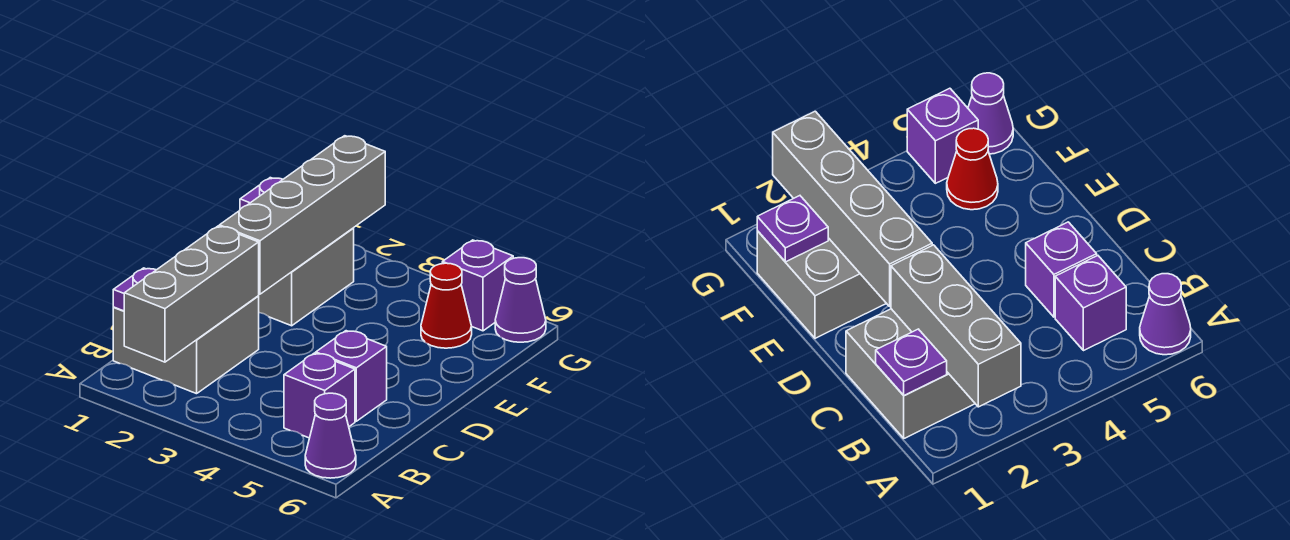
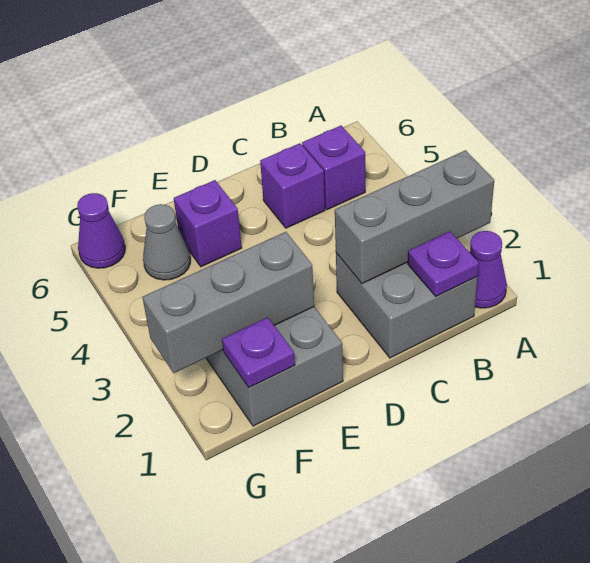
purple 1x1 cone [305,393,356,478] -> purple 1x1 cone moved to [470,231,507,308]
grey 1x4 brick [219,136,385,294] -> grey 1x3 brick [142,232,314,373]
red 1x1 cone [421,263,472,348] -> grey 1x1 cone [143,204,190,280]
purple 1x1 brick [442,240,513,331] -> purple 1x1 brick moved to [174,180,242,267]

